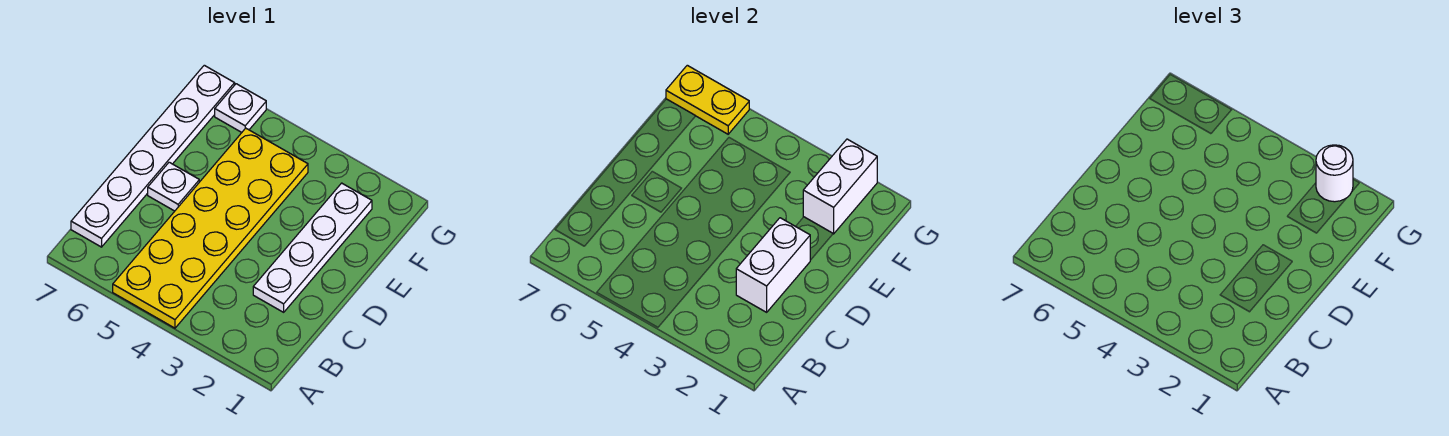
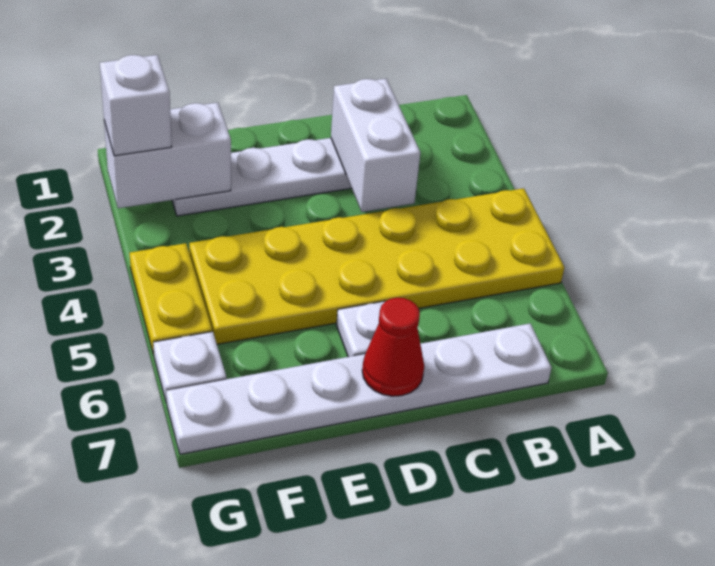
white 1x2 brick [736,218,810,312] -> white 1x2 brick turned to [331,79,421,212]
none -> red 1x1 cone [362,298,424,396]
white 1x1 round brick [1316,145,1353,202] -> white 1x1 brick [100,55,172,156]
yellow 1x2 plate [666,65,749,134] -> yellow 1x2 plate moved to [130,243,212,355]

